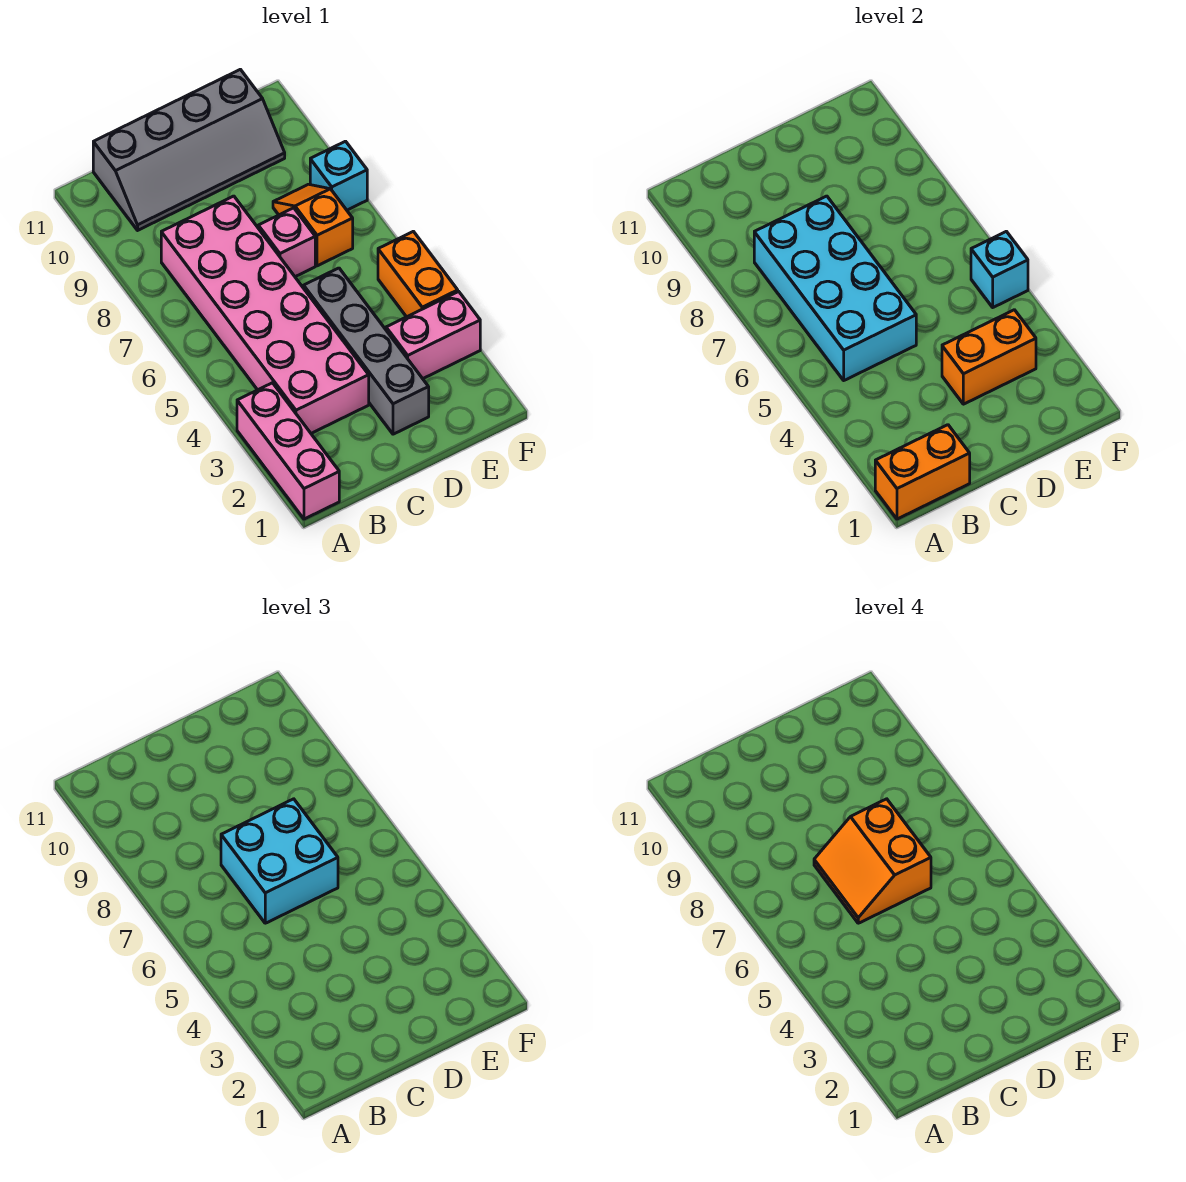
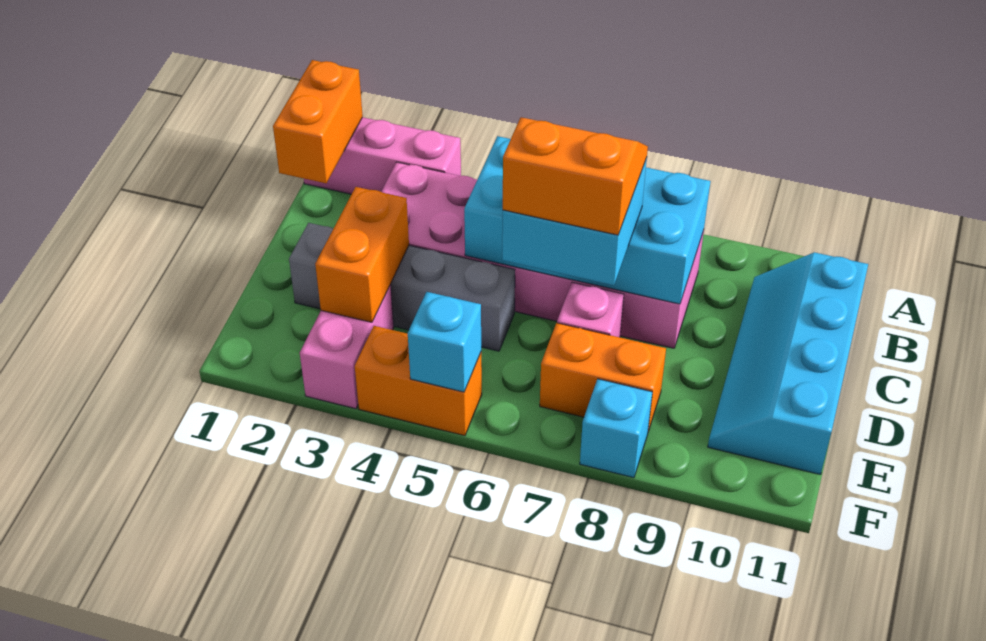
grey 2x4 slope [93,69,285,230] -> cyan 2x4 slope [708,252,868,475]
orange 1x2 slope [273,184,353,266] -> orange 1x2 brick [540,323,666,431]

